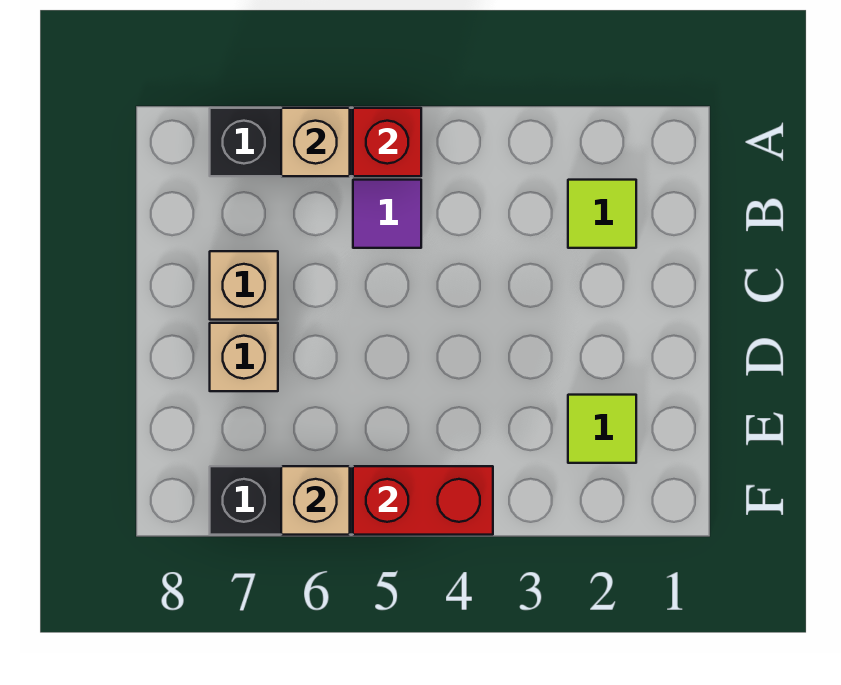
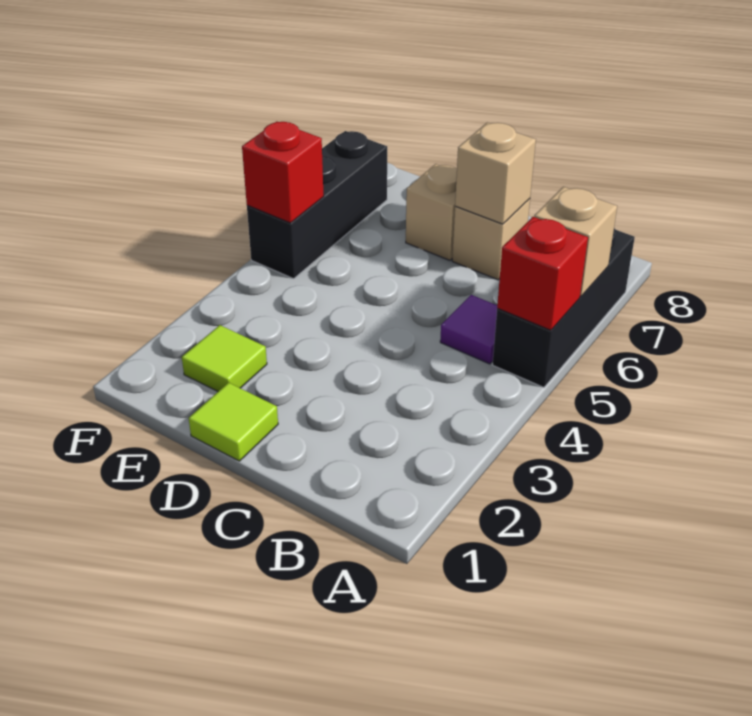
lime 1x1 tile [568,180,636,248] -> lime 1x1 tile moved to [189,382,278,461]
red 1x2 brick [353,466,493,535] -> red 1x1 brick [242,122,324,223]
tan 1x1 brick [281,466,350,535] -> tan 1x1 brick moved to [455,123,536,224]

